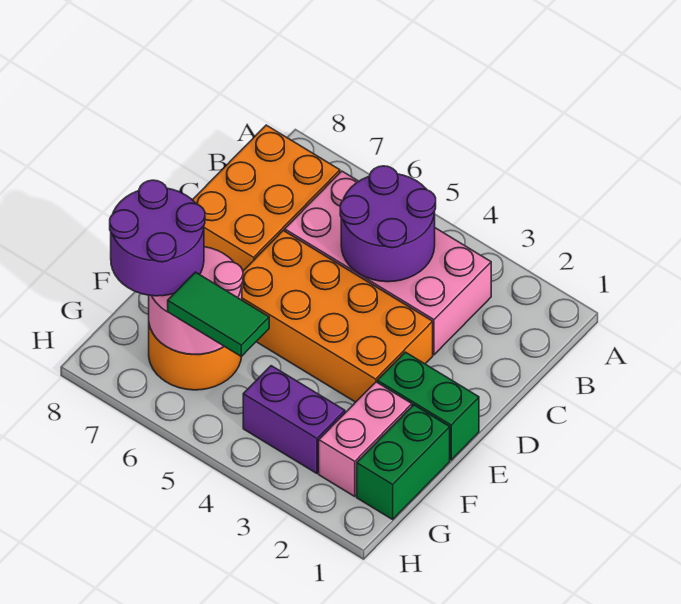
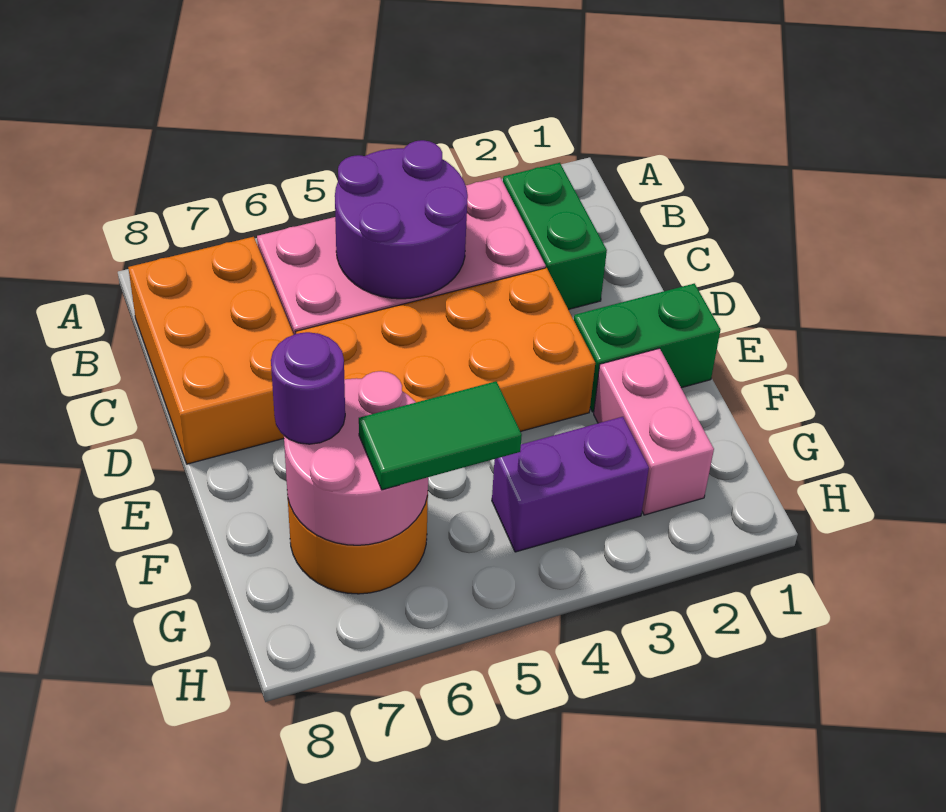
green 1x2 brick [357,405,450,519] -> green 1x2 brick moved to [503,163,607,310]
purple 2x2 round brick [110,180,205,296] -> purple 1x1 round brick [271,332,345,444]

